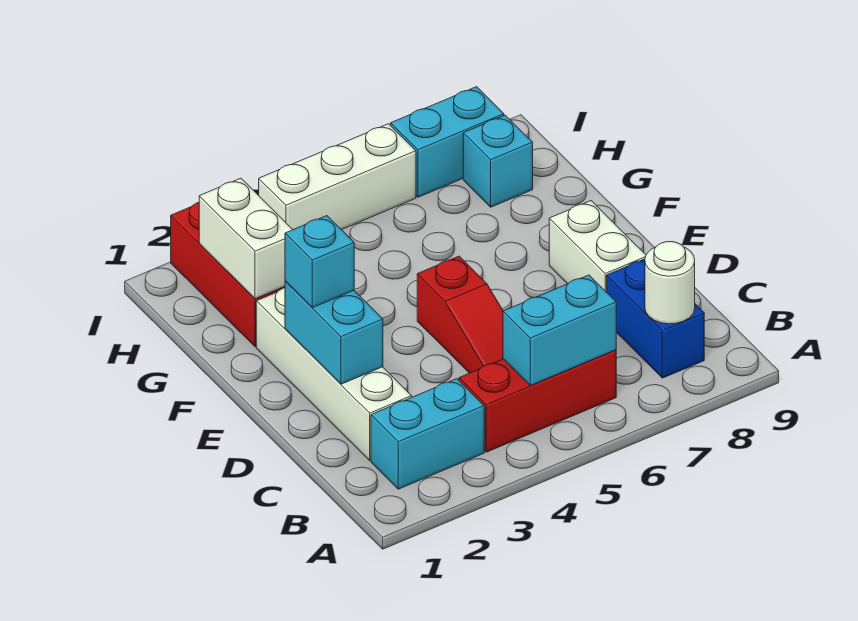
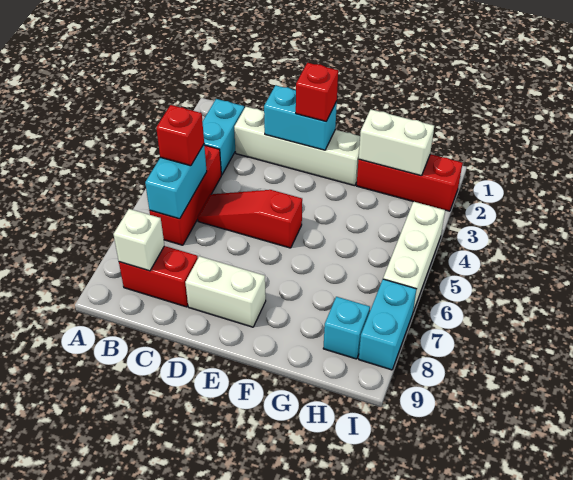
none -> red 1x1 brick [156,105,204,166]
blue 1x2 brick [607,259,704,378] -> red 1x2 brick [119,246,198,307]
white 1x1 round brick [645,242,695,324] -> white 1x1 brick [113,209,164,271]
cyan 1x1 brick [285,216,354,308] -> red 1x1 brick [296,63,338,121]

